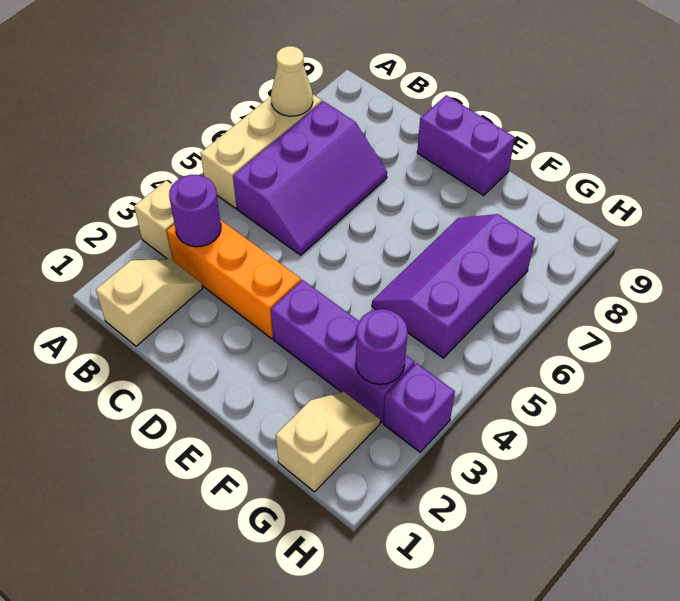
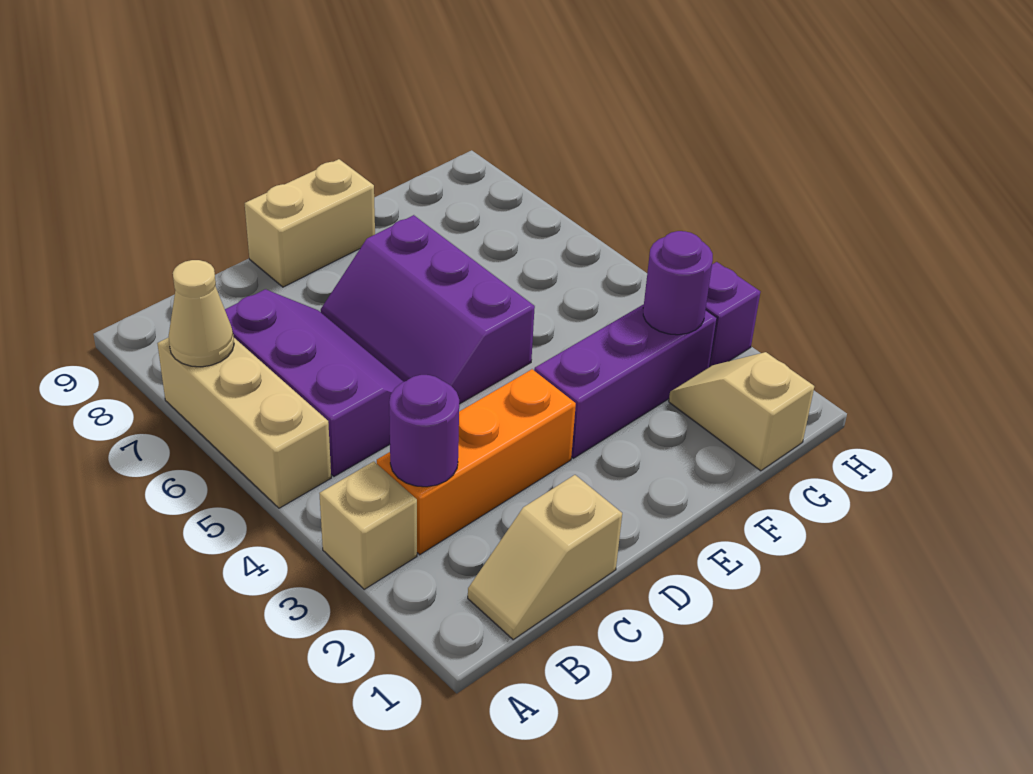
tan 1x2 slope [96,259,203,346] -> tan 1x2 slope turned to [468,475,622,640]
purple 1x2 brick [417,95,515,195] -> tan 1x2 brick [245,159,375,287]
purple 2x3 slope [372,214,535,358] -> purple 2x3 slope moved to [321,215,535,404]

